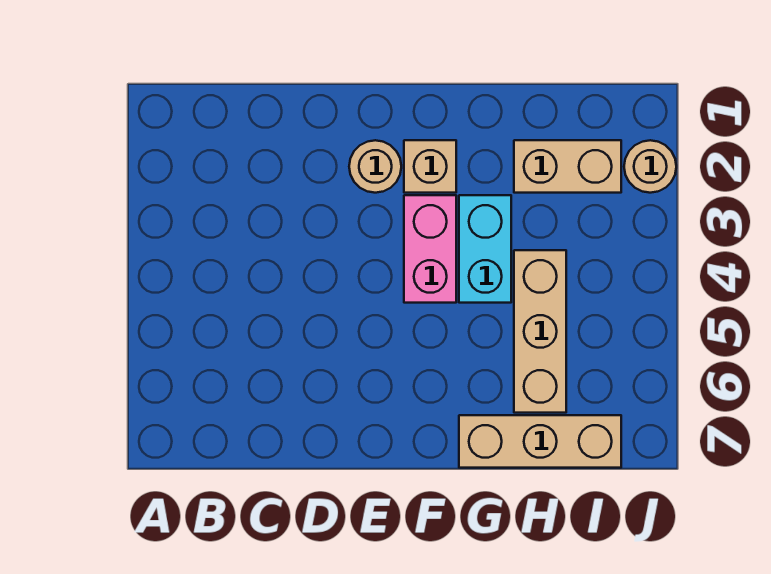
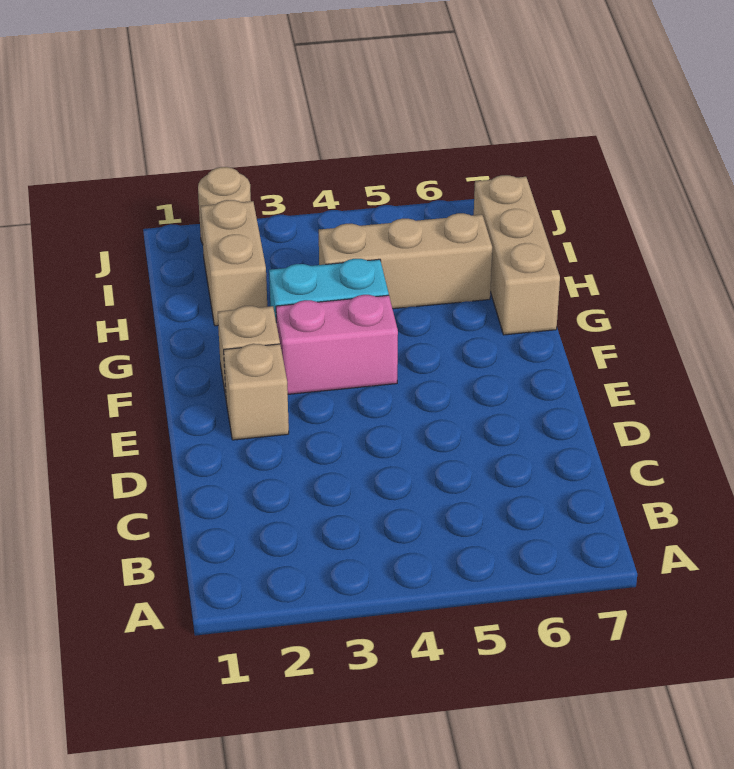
tan 1x1 round brick [349,140,401,193] -> tan 1x1 brick [224,344,289,440]

